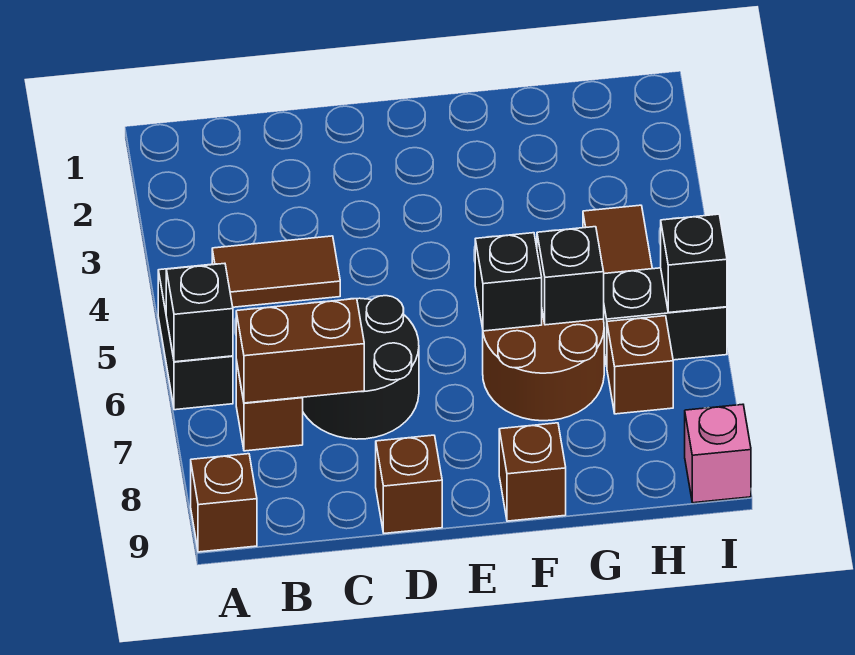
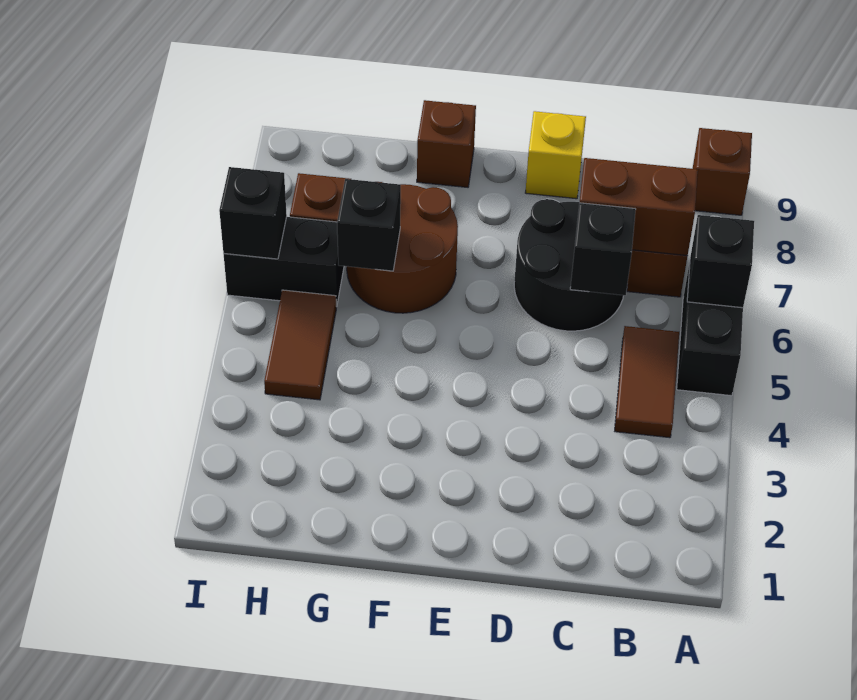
brown 1x2 tile [212,236,340,307] -> brown 1x2 tile turned to [615,326,679,438]
brown 1x1 brick [376,435,442,533] -> yellow 1x1 brick [525,111,586,199]
black 1x1 brick [475,233,542,331] -> black 1x1 brick moved to [570,203,636,295]
pink 1x1 brick [685,404,751,503] -> none

